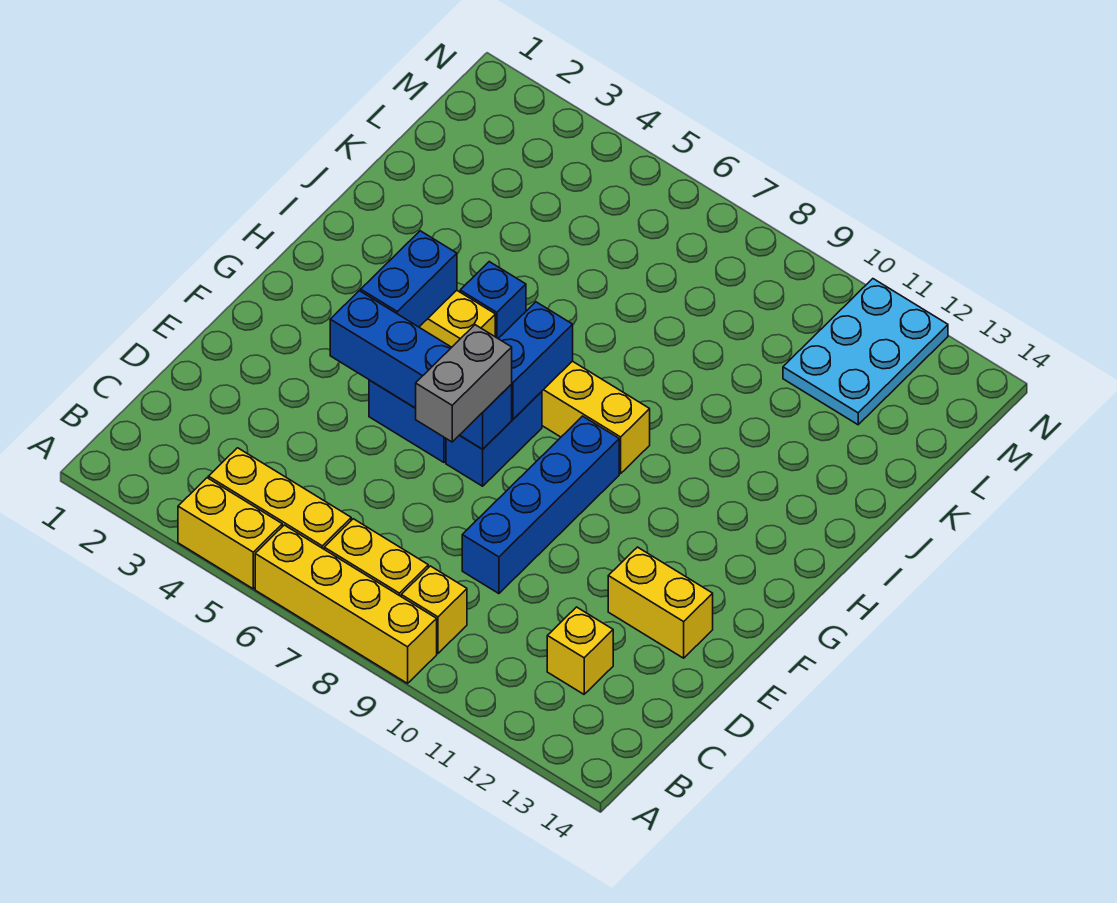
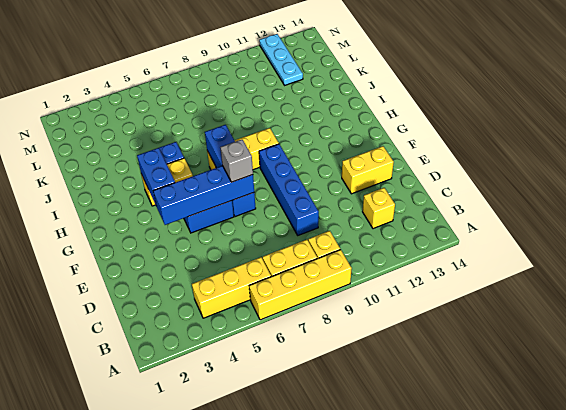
yellow 1x2 brick [178,478,282,589] -> none
grey 1x2 brick [415,325,512,442] -> grey 1x1 brick [220,140,253,182]
cyan 2x3 plate [783,279,948,425] -> cyan 1x3 plate [259,34,303,85]

